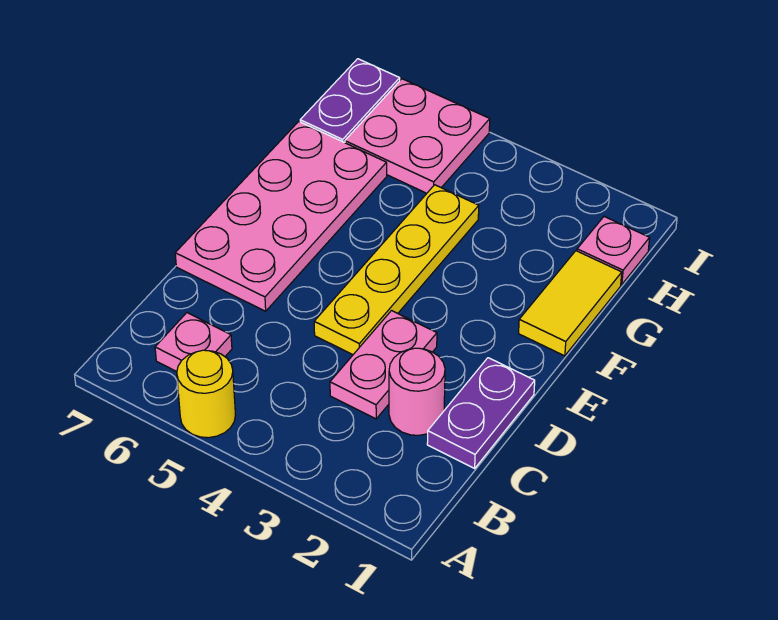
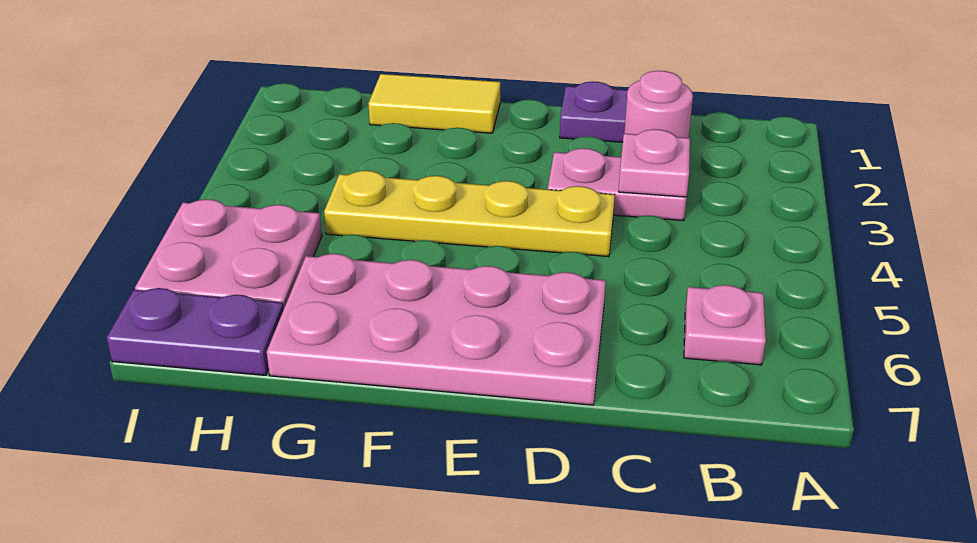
yellow 1x1 round brick [177,350,235,438] -> none
pink 1x1 plate [577,217,650,285] -> pink 1x1 plate moved to [619,129,690,197]

